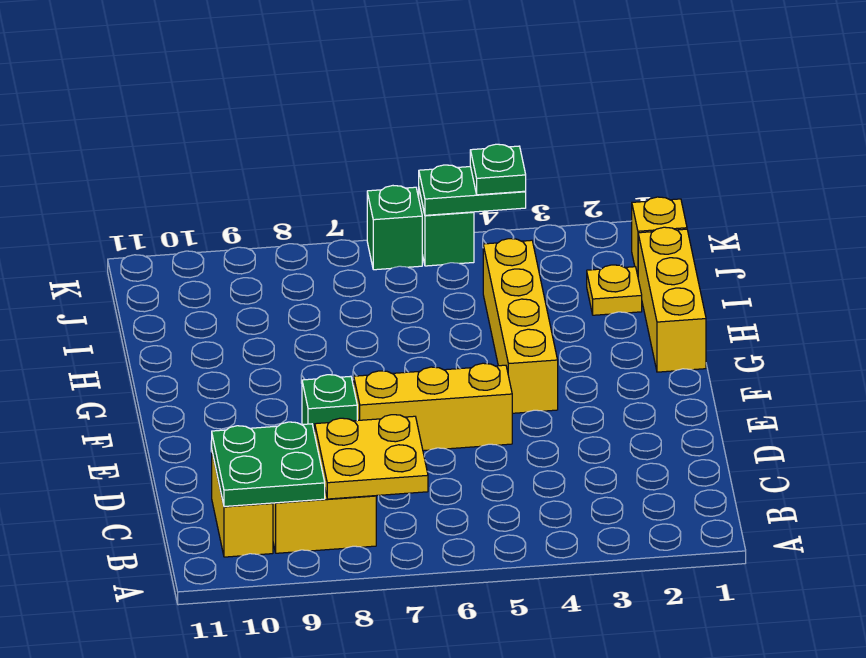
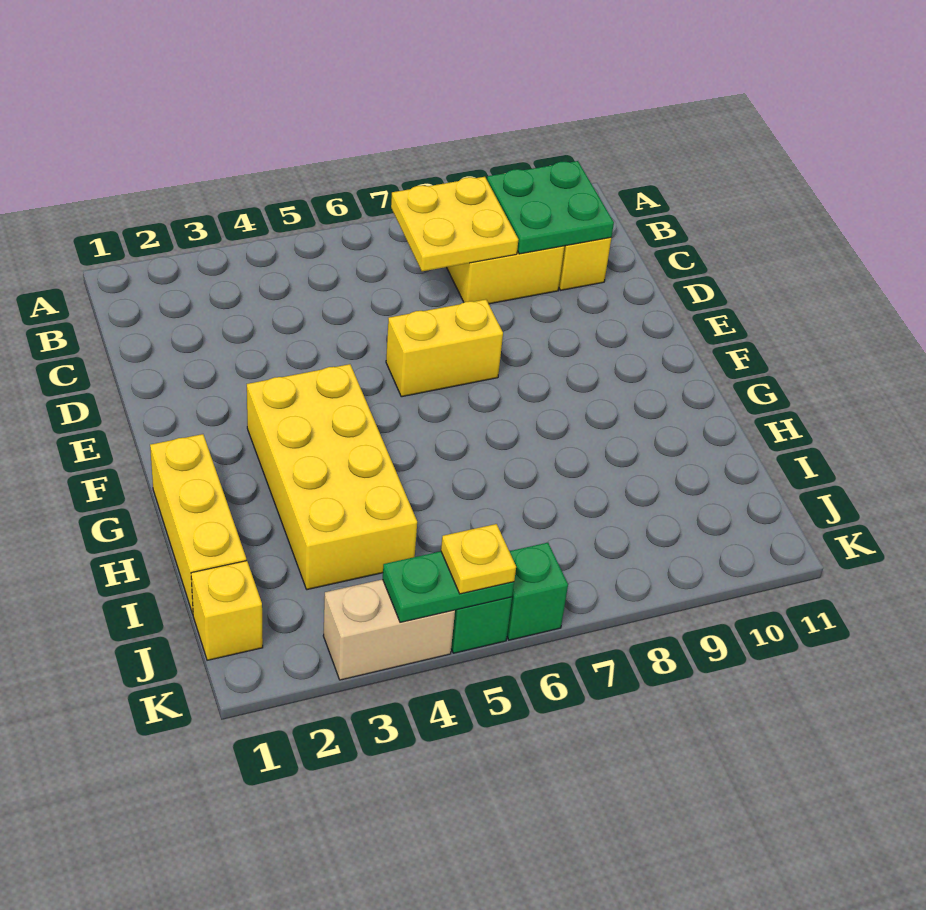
yellow 1x3 brick [354,363,512,451] -> yellow 1x2 brick [386,299,503,397]
green 1x1 brick [302,375,357,434] -> none
yellow 1x4 brick [483,239,558,413] -> yellow 2x4 brick [247,364,417,590]
yellow 1x1 plate [587,265,642,315] -> yellow 1x1 plate moved to [441,524,516,594]
none -> tan 1x2 brick [323,579,455,680]
green 1x1 plate [470,144,526,195] -> none

